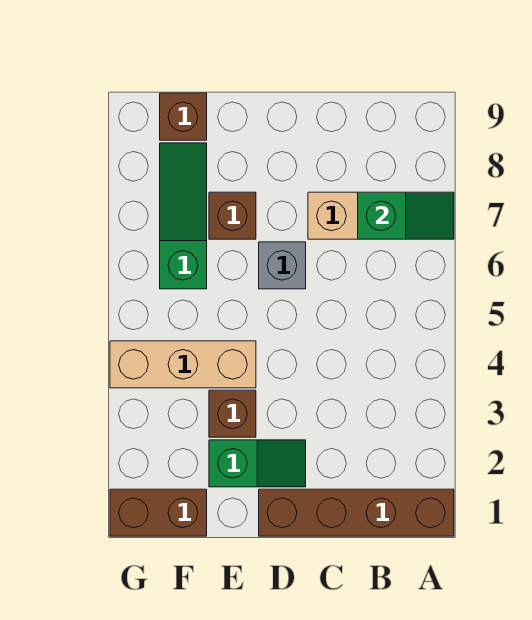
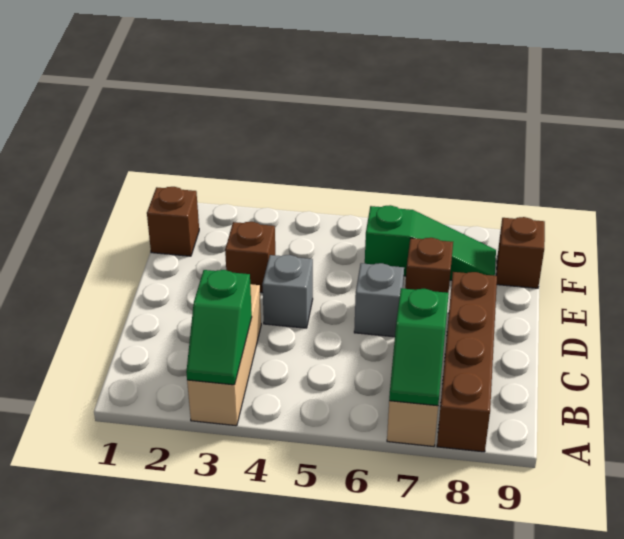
brown 1x4 brick [259,489,454,536] -> brown 1x4 brick moved to [437,272,497,452]
green 1x2 slope [209,440,306,487] -> green 1x2 slope moved to [186,270,252,385]
none -> grey 1x1 brick [262,255,313,328]
tan 1x3 brick [110,341,256,388] -> tan 1x3 brick moved to [187,284,261,426]
brown 1x2 brick [110,489,207,536] -> brown 1x1 brick [147,187,199,256]

